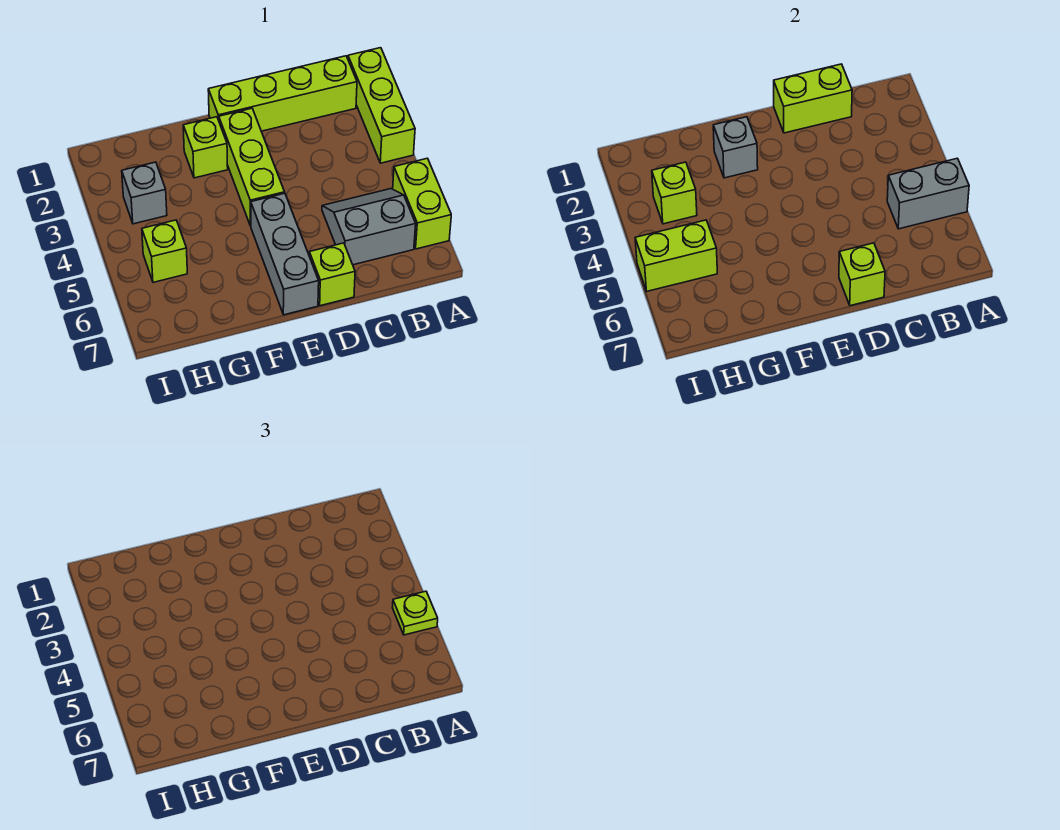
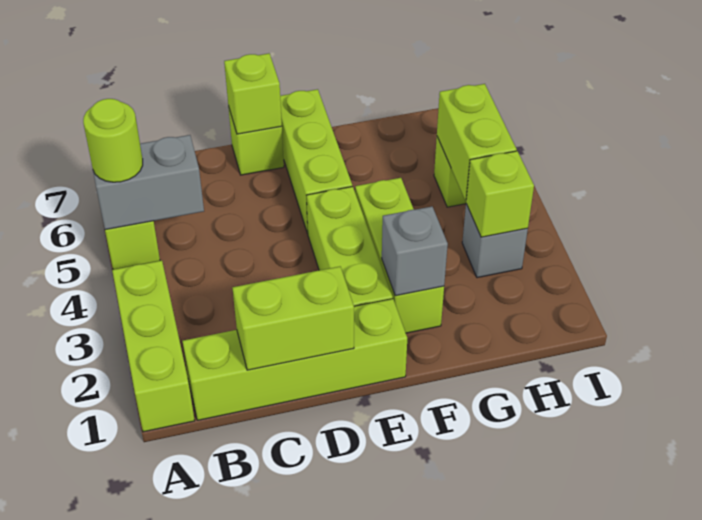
lime 1x1 plate [392,591,438,635] -> lime 1x1 round brick [83,99,143,182]
grey 2x2 slope [322,189,416,265] -> none
grey 1x3 brick [251,193,319,315] -> lime 1x3 brick [280,89,352,233]
lime 1x1 brick [183,117,228,178] -> lime 1x3 brick [355,178,444,333]
lime 1x2 brick [635,220,717,291] -> lime 1x2 brick turned to [437,84,517,201]

